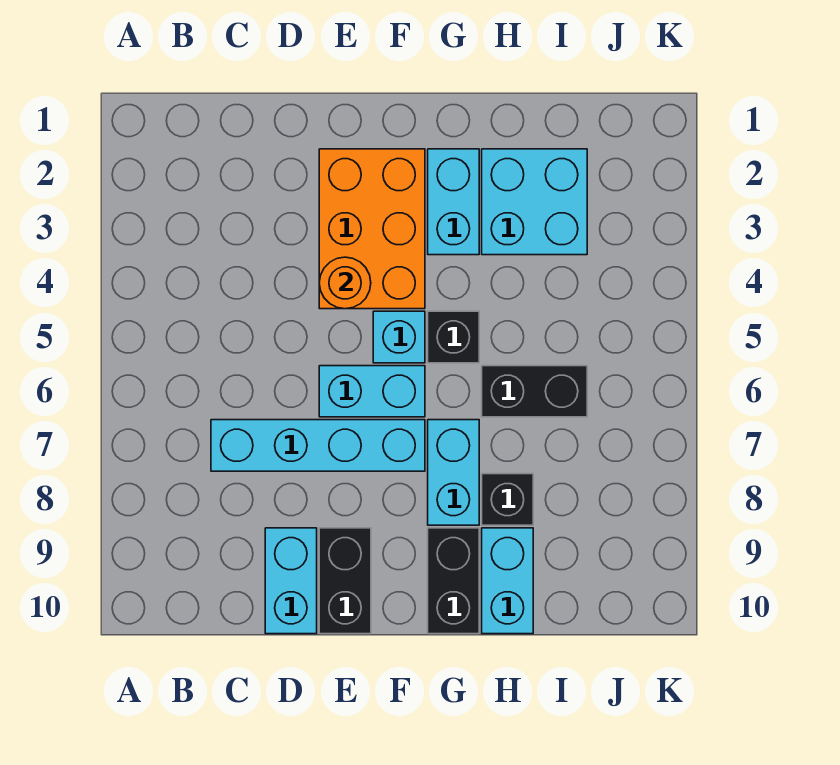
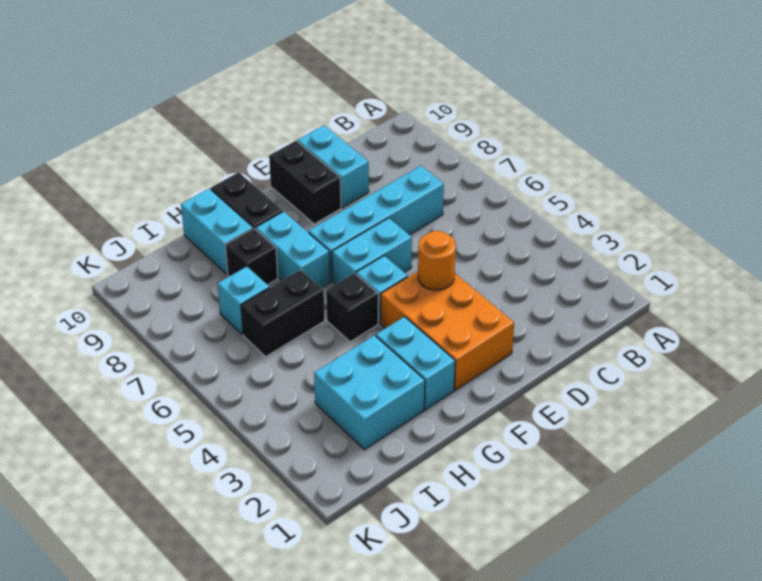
none -> cyan 1x1 brick [218,266,269,334]

